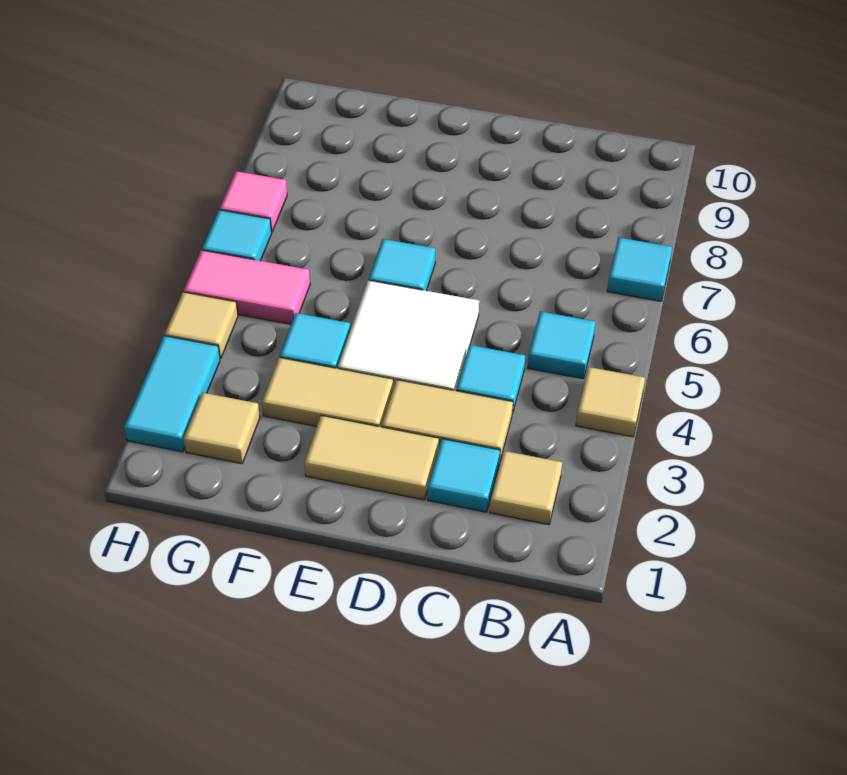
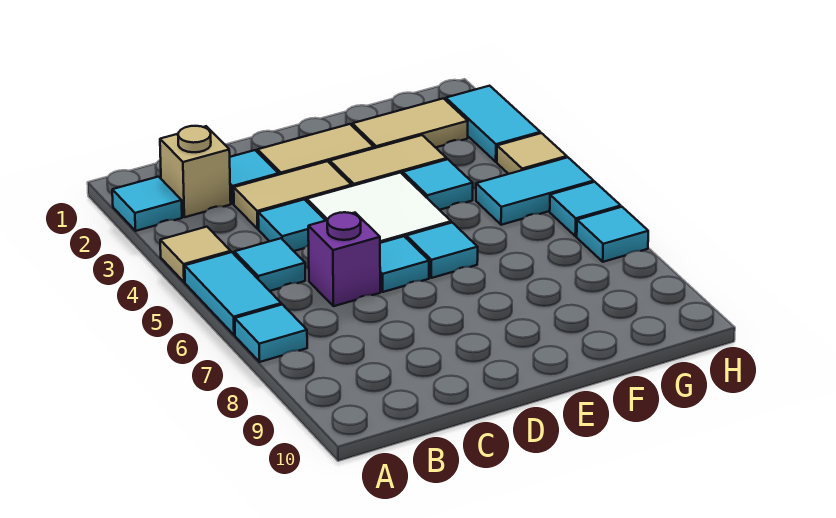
none -> cyan 1x1 tile [112,177,182,231]
none -> cyan 1x2 tile [185,252,281,335]
tan 1x1 tile [490,451,562,525] -> tan 1x1 brick [160,126,231,217]
none -> purple 1x1 brick [308,212,380,306]
none -> cyan 1x1 tile [380,236,429,292]
tan 1x1 tile [183,393,260,464] -> tan 1x2 tile [352,98,468,148]
pink 1x2 tile [184,250,310,324] -> cyan 1x2 tile [476,157,594,225]
pink 1x1 tile [219,171,287,232] -> cyan 1x1 tile [577,207,648,262]

